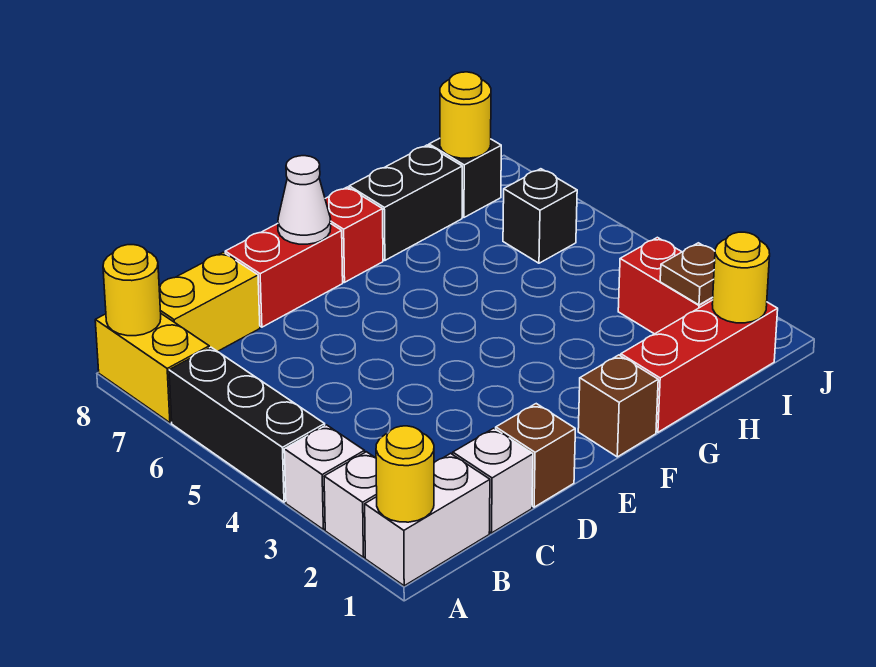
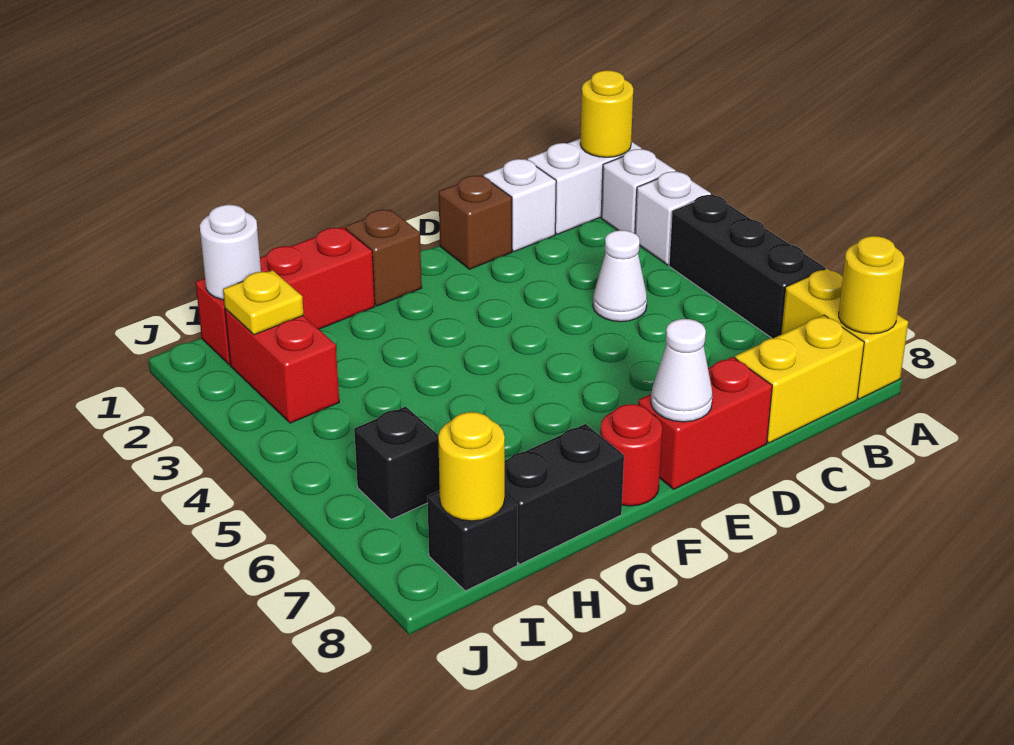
none -> white 1x1 cone [593,230,647,322]
red 1x1 brick [325,187,383,282] -> red 1x1 round brick [600,404,662,506]
yellow 1x1 round brick [712,232,770,323] -> white 1x1 round brick [200,205,261,300]
brown 1x1 plate [660,243,715,305] -> yellow 1x1 plate [223,270,304,335]

